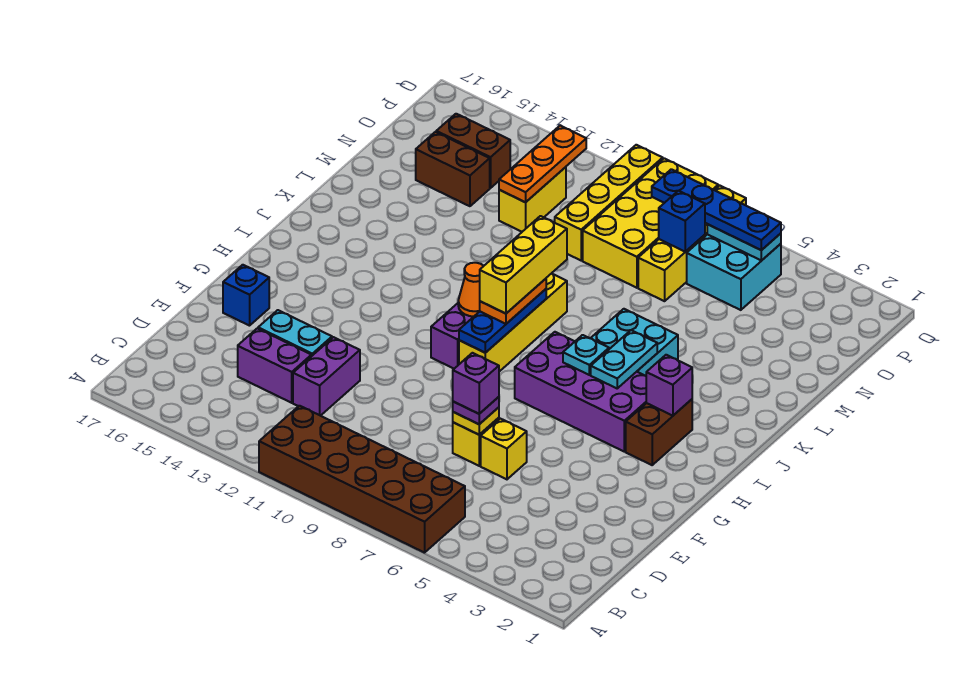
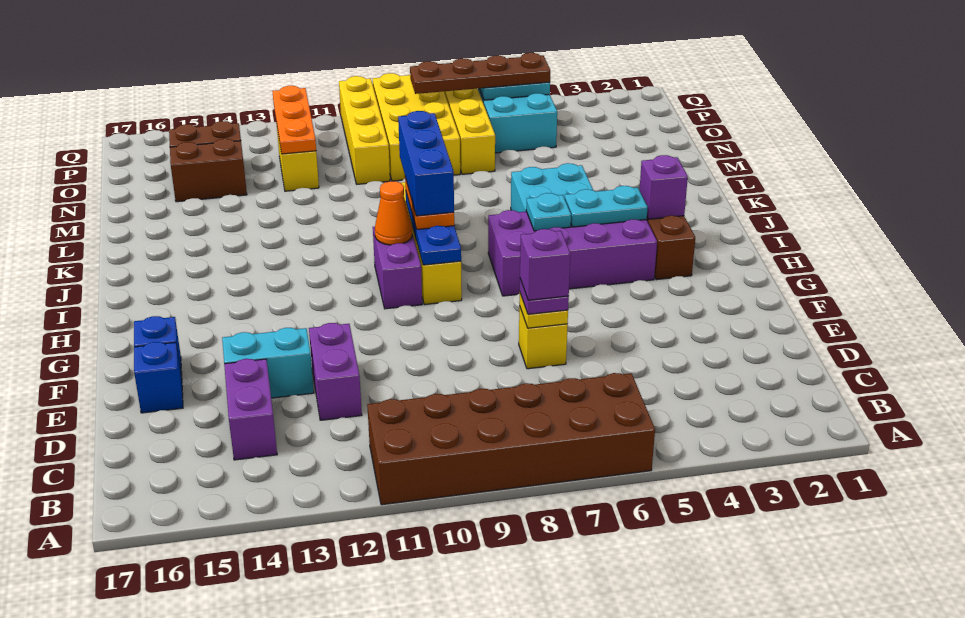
purple 1x2 brick [238,328,311,403] -> purple 1x2 brick turned to [224,359,277,460]
yellow 1x1 brick [481,419,527,479] -> none
cyan 1x2 plate [591,330,657,388] -> cyan 1x2 plate turned to [564,186,648,227]
yellow 1x3 brick [480,216,567,314] -> blue 1x3 brick [398,111,454,216]
blue 1x1 brick [659,191,705,252] -> blue 1x1 brick moved to [134,342,183,413]
blue 1x4 plate [652,169,781,250] -> brown 1x4 plate [410,53,550,94]

